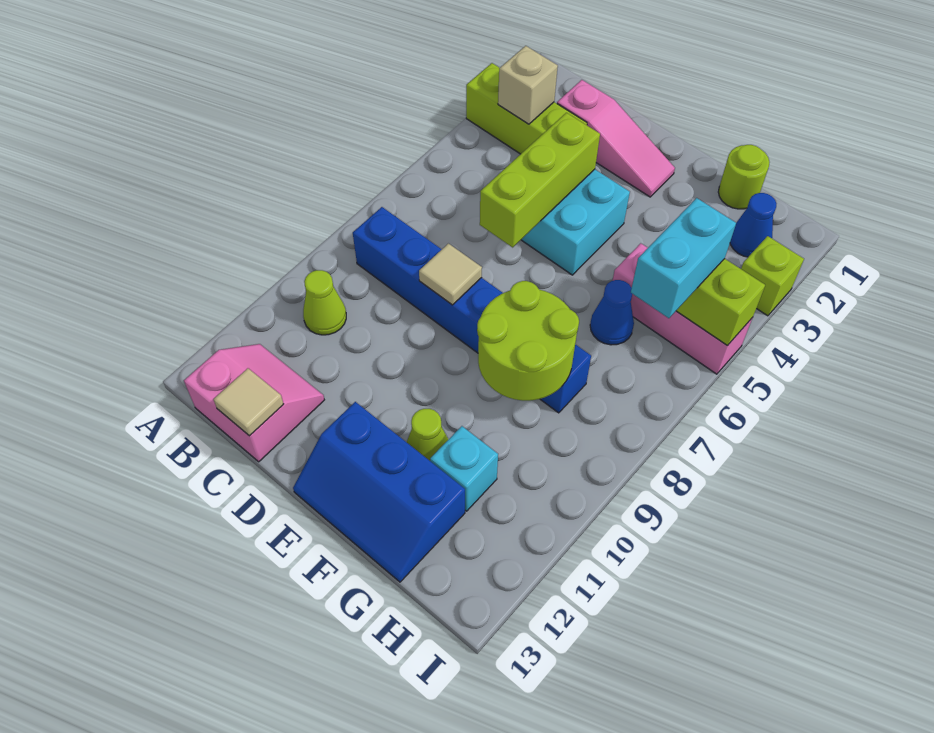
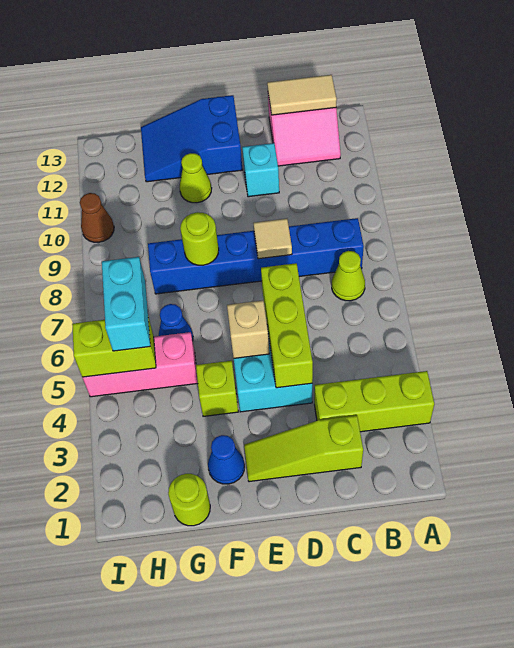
tan 1x1 brick [498,46,558,124] -> tan 1x1 brick moved to [227,300,269,358]
lime 1x1 cone [303,270,346,335] -> lime 1x1 cone moved to [332,251,365,301]
pink 1x3 slope [557,80,675,197] -> lime 1x3 slope [244,415,363,482]
tan 1x1 tile [213,368,283,436] -> tan 1x2 tile [267,75,337,115]
blue 2x3 slope [293,402,465,582] -> blue 2x3 slope turned to [141,95,243,182]
lime 2x2 round brick [477,281,579,401] -> lime 1x1 round brick [180,212,219,265]
cyan 1x1 brick [430,426,498,511] -> cyan 1x1 brick moved to [242,143,279,197]
blue 1x1 cone [730,193,777,257] -> blue 1x1 cone moved to [208,435,245,484]
lime 1x1 brick [741,236,804,316] -> lime 1x1 brick moved to [196,361,238,416]
none -> brown 1x1 cone [80,193,114,242]

